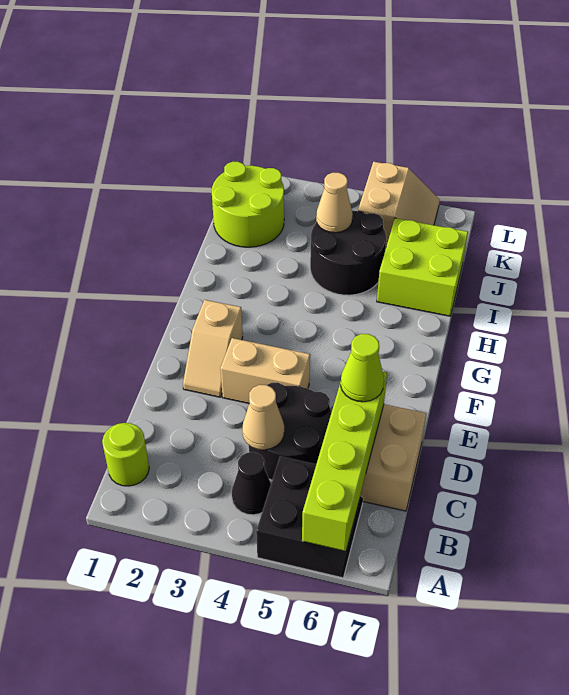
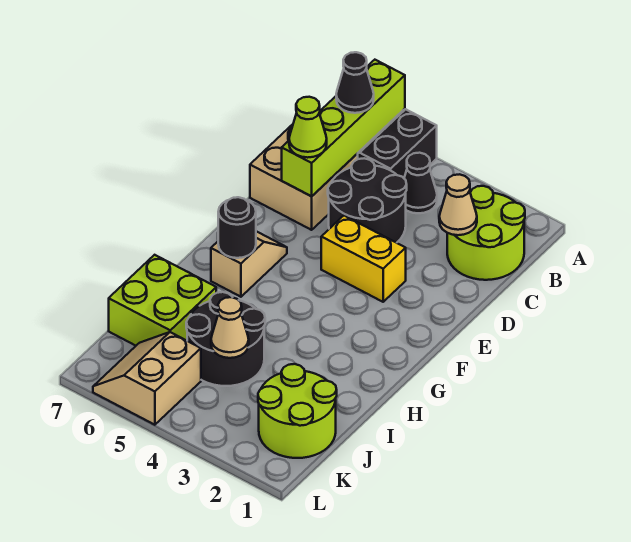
lime 1x1 round brick [102,423,149,486] -> lime 2x2 round brick [447,186,525,280]
none -> black 1x1 cone [336,52,374,113]
tan 1x1 cone [242,385,284,450] -> tan 1x1 cone moved to [439,174,477,235]
tan 1x2 slope [183,300,243,397] -> tan 1x2 slope moved to [211,231,287,297]
tan 1x2 brick [220,338,310,403] -> yellow 1x2 brick [321,216,406,302]
none -> black 1x1 round brick [218,197,256,258]

